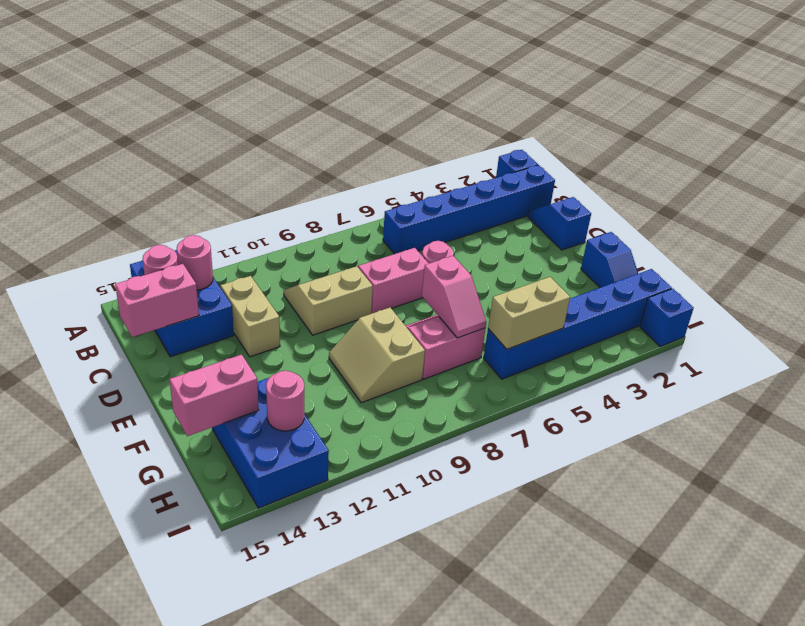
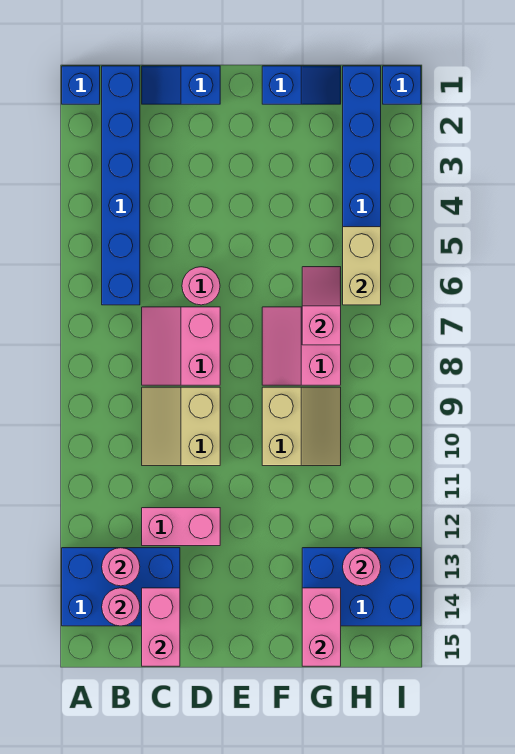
tan 1x2 brick [220,276,280,357] -> pink 1x2 brick [142,508,220,546]
pink 1x2 slope [422,256,486,338] -> pink 1x2 slope turned to [302,267,341,345]
tan 2x2 slope [329,308,425,403] -> tan 2x2 slope turned to [262,387,341,466]

